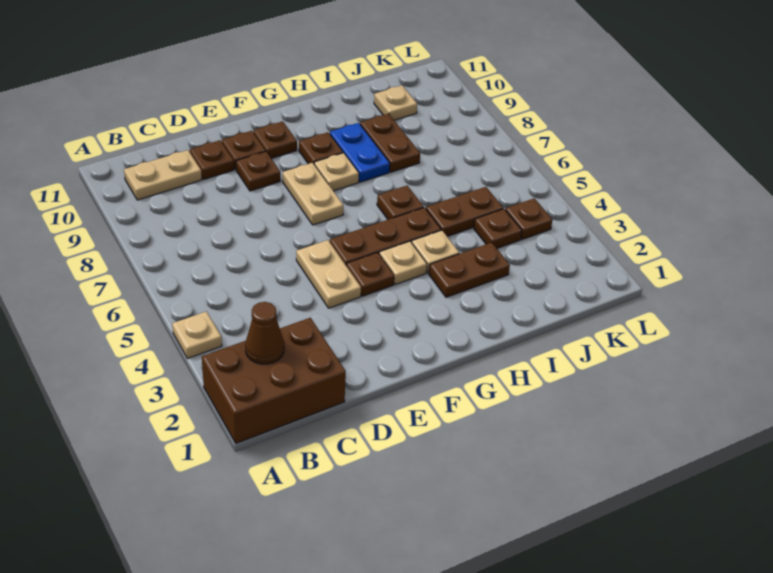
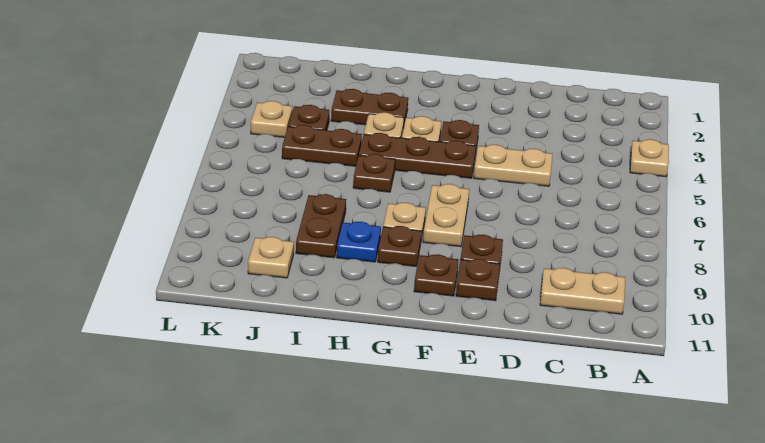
brown 2x3 brick [202,318,346,443] -> none
brown 1x1 cone [245,302,284,364] -> none
brown 1x1 plate [190,140,234,180] -> none
tan 1x2 plate [296,240,361,308] -> tan 1x2 plate turned to [474,145,553,186]
blue 1x2 plate [330,123,390,182] -> blue 1x1 plate [337,222,381,262]
brown 1x1 plate [505,198,553,240] -> tan 1x1 plate [251,101,292,137]

